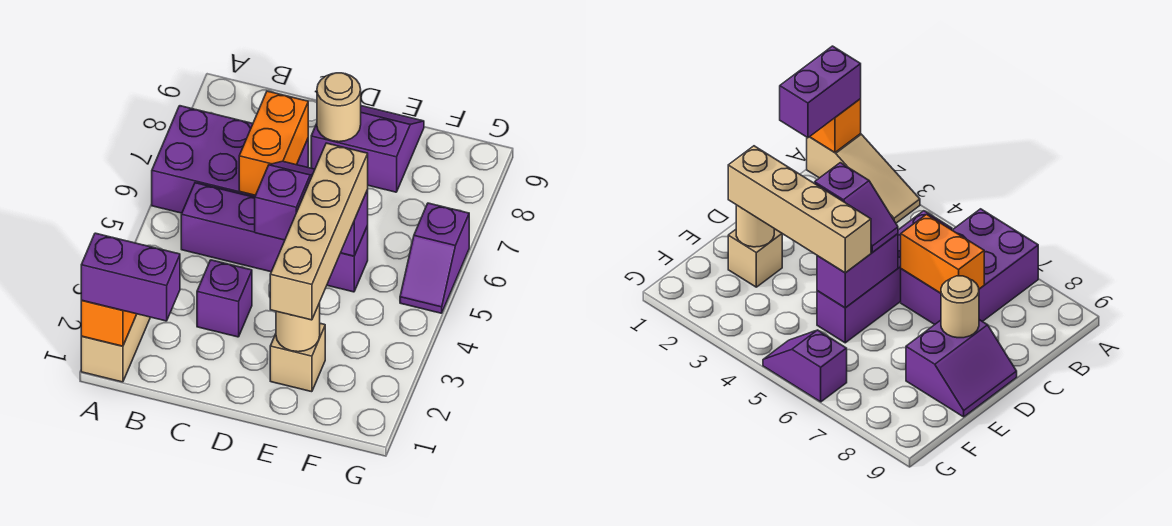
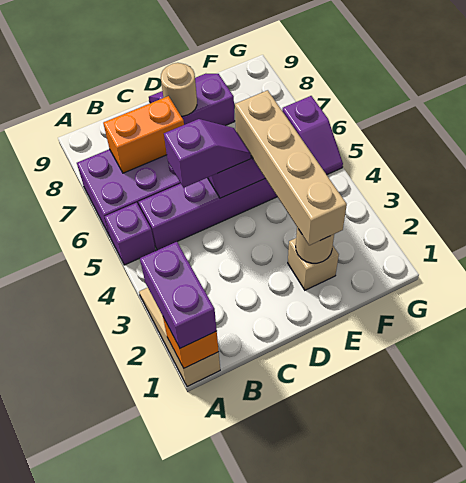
purple 1x2 brick [81,233,180,321] -> purple 1x2 brick turned to [140,242,217,348]
purple 1x1 brick [197,260,252,337] -> purple 1x1 brick moved to [105,203,156,265]
orange 1x2 brick [239,91,308,195] -> orange 1x2 brick turned to [103,96,184,173]
purple 1x2 slope [255,161,315,240] -> purple 1x2 slope turned to [164,119,251,188]

